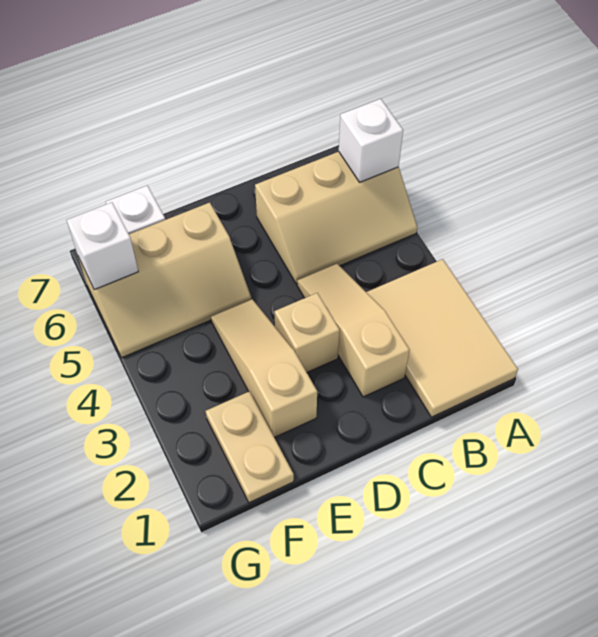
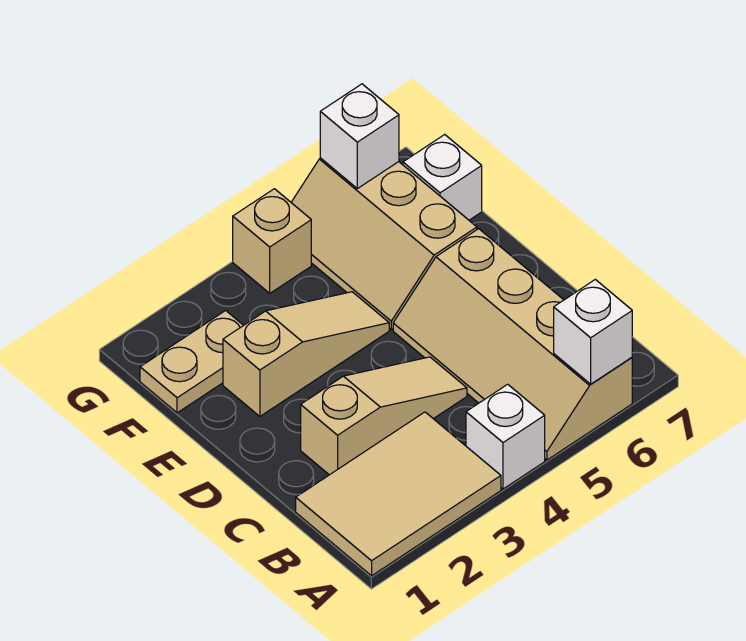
none -> white 1x1 brick [466,384,545,489]
tan 2x3 slope [255,152,417,284] -> tan 2x4 slope [393,229,632,460]
tan 1x1 brick [274,293,340,372] -> tan 1x1 brick moved to [233,189,311,293]

